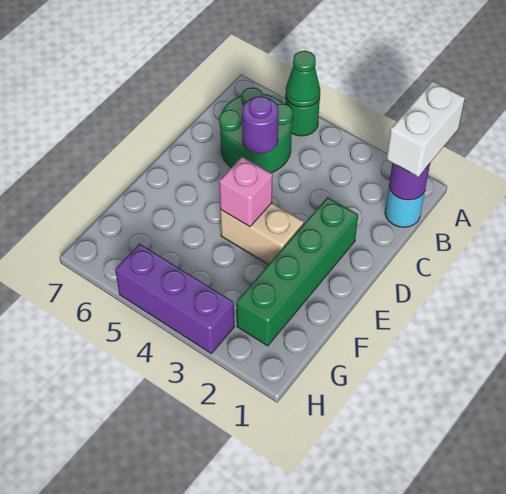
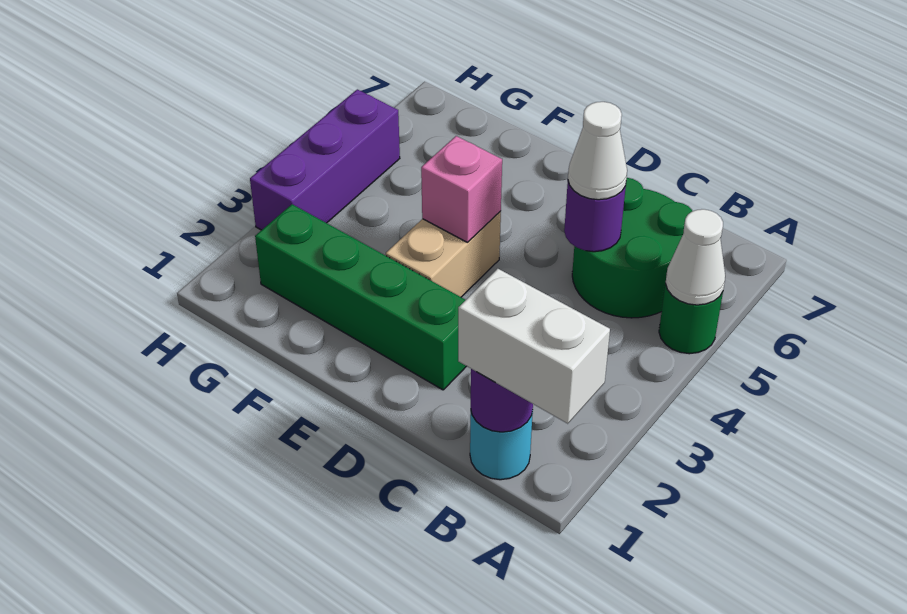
green 1x1 cone [285,51,320,108] -> white 1x1 cone [665,209,725,305]
none -> white 1x1 cone [568,102,627,200]

